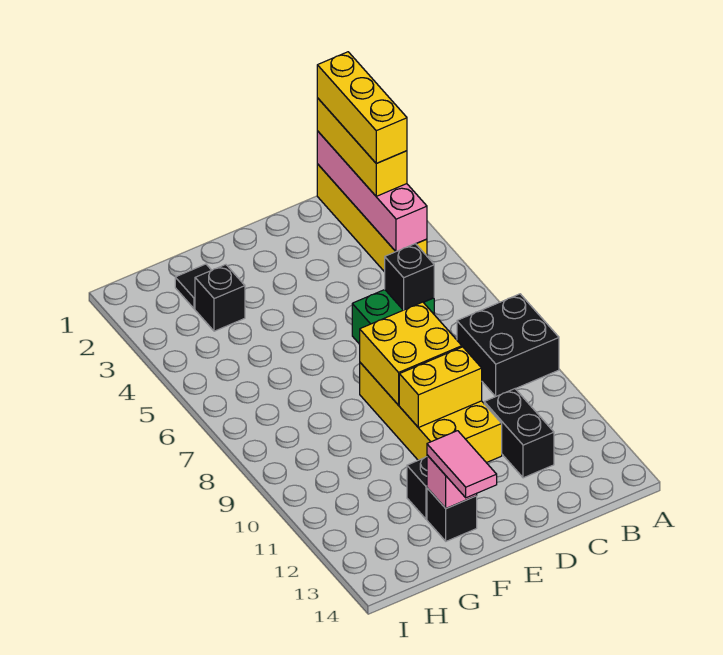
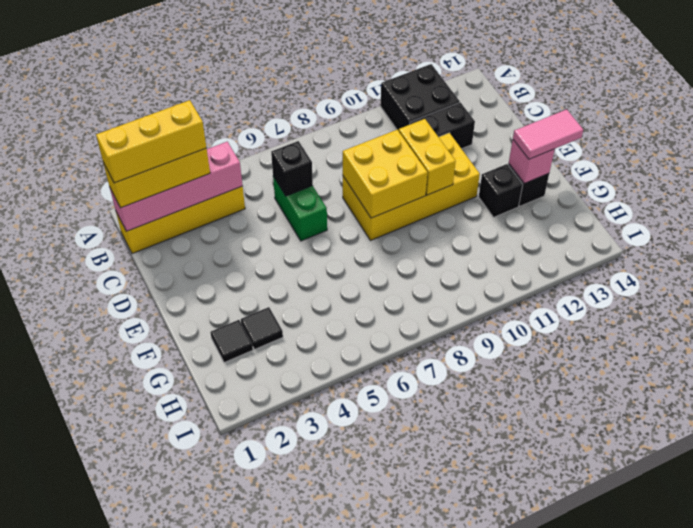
black 2x2 brick [457,294,559,397] -> black 2x2 brick moved to [381,64,460,131]
black 1x1 brick [195,265,245,331] -> black 1x1 tile [241,307,283,349]

